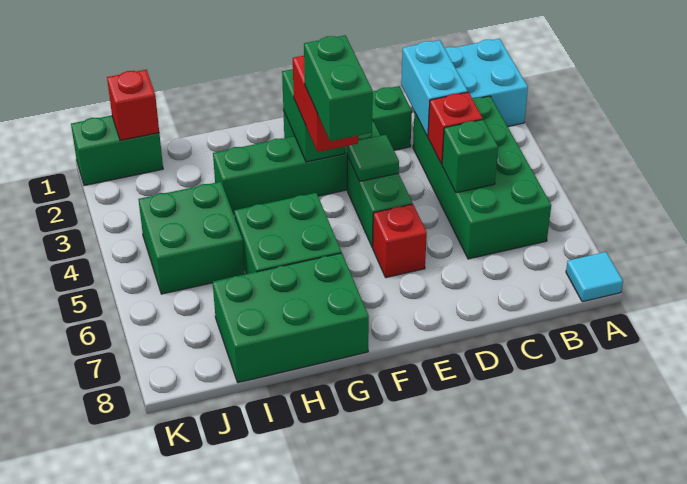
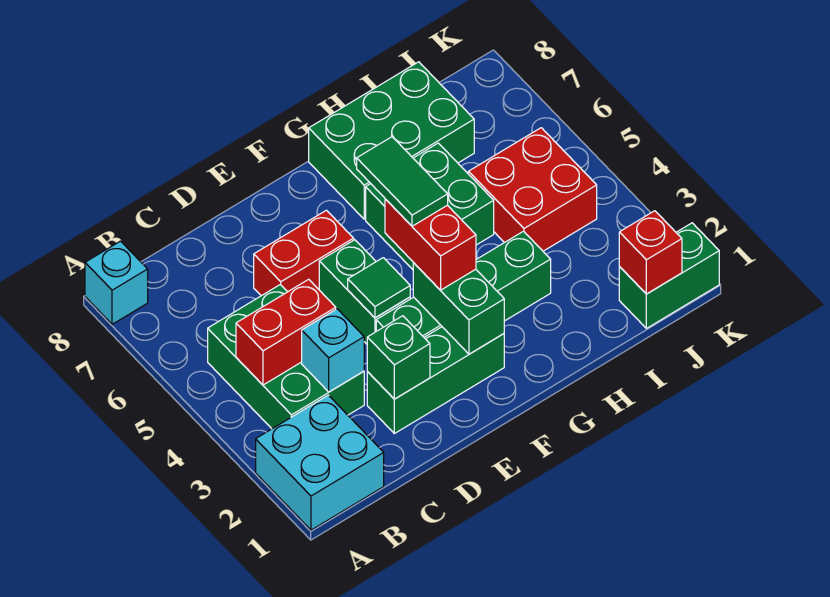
cyan 1x1 tile [566,252,623,302] -> cyan 1x1 brick [85,241,148,324]
green 2x4 brick [413,96,551,259] -> green 2x3 brick [208,285,364,429]
cyan 1x2 brick [401,40,468,137] -> cyan 1x1 brick [302,309,364,392]
red 1x1 brick [428,92,483,164] -> red 1x2 brick [236,279,336,385]
green 1x1 brick [442,120,498,193] -> green 1x1 brick moved to [367,316,430,399]
red 1x1 brick [373,204,427,278] -> red 1x2 brick [254,210,354,296]
green 1x2 brick [304,35,373,141] -> green 1x2 tile [357,137,448,226]
green 2x2 brick [138,182,245,294] -> red 2x2 brick [468,128,597,251]

